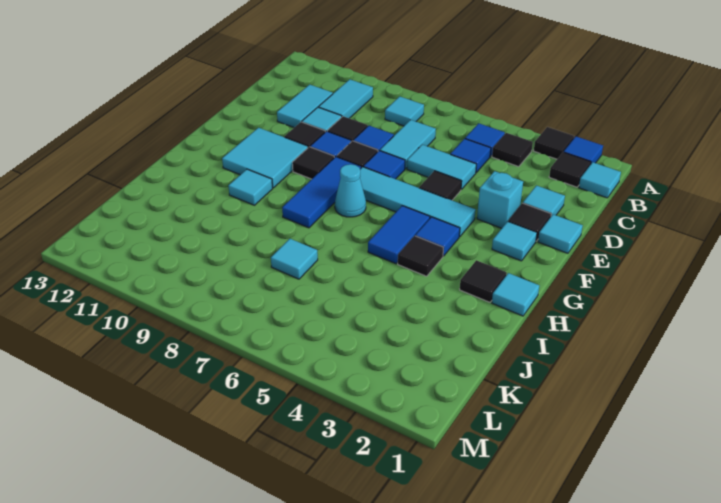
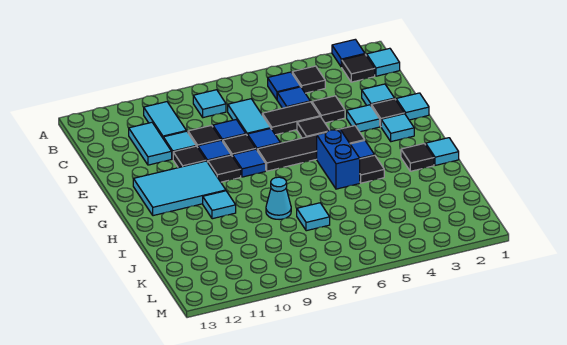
black 1x1 tile [534,127,574,159] -> black 1x1 tile moved to [312,96,345,123]
cyan 1x2 tile [407,145,476,190] -> black 1x2 tile [262,102,320,135]
cyan 1x1 brick [477,171,523,228] -> cyan 1x1 tile [347,105,380,132]
cyan 1x4 tile [360,167,476,237] -> black 1x4 tile [257,126,365,171]
blue 1x3 tile [282,157,361,228] -> blue 1x1 tile [233,149,266,177]
cyan 2x2 tile [222,128,308,188] -> cyan 2x3 tile [133,161,226,216]
blue 1x2 tile [368,206,430,264] -> blue 1x2 brick [317,129,360,189]
cyan 1x1 cone [335,164,366,217] -> cyan 1x1 cone moved to [266,177,291,220]

